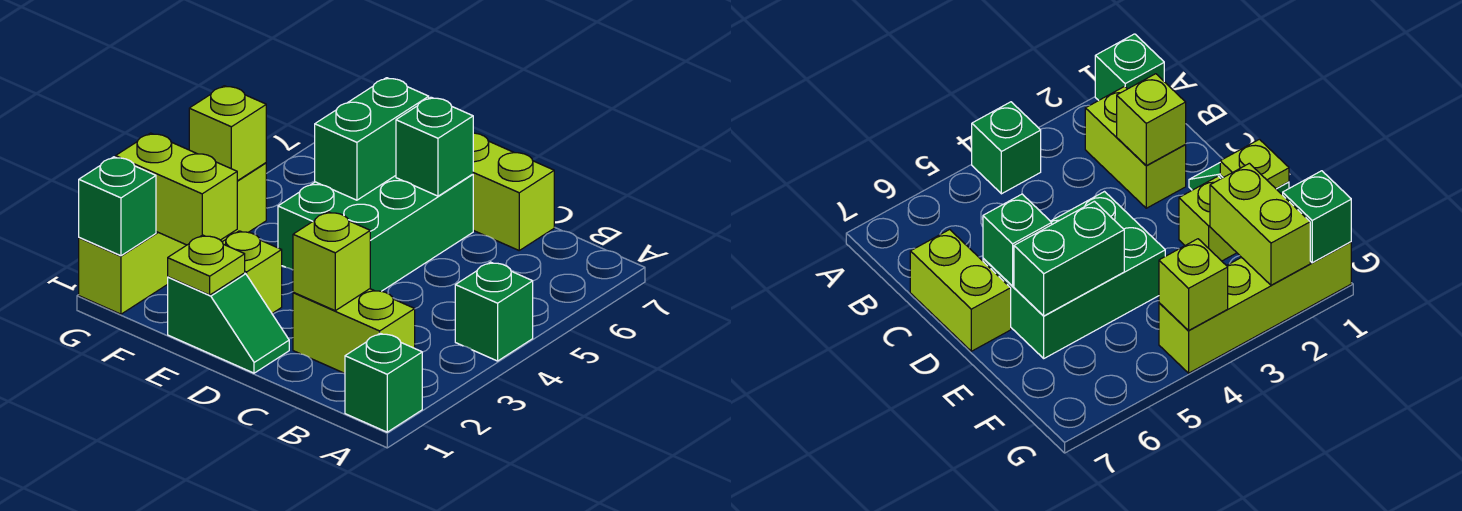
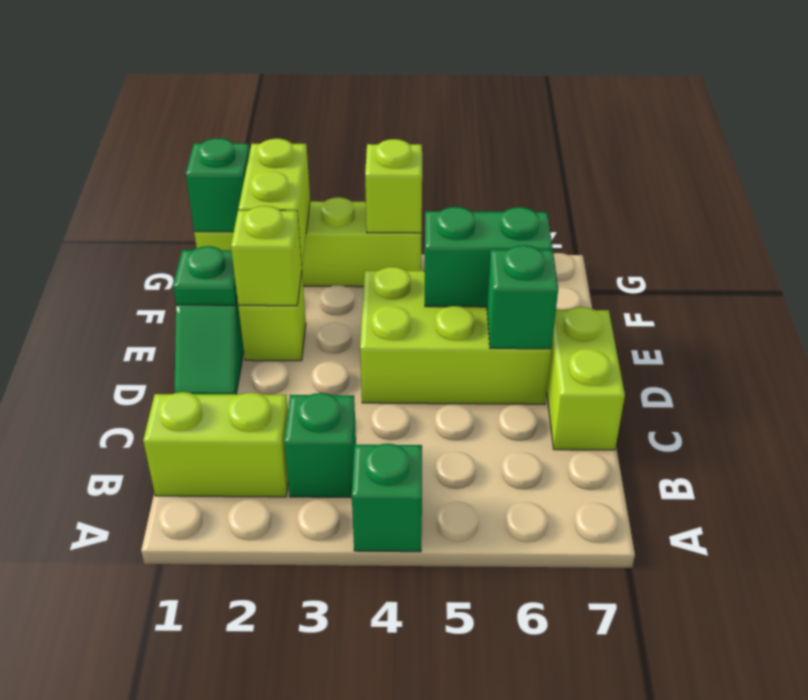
green 1x1 brick [345,333,422,432] -> green 1x1 brick moved to [284,393,356,497]
lime 1x2 brick [293,289,415,374] -> lime 1x2 brick turned to [143,392,288,497]
lime 1x1 brick [293,212,370,311] -> lime 1x1 brick moved to [231,206,302,306]
green 2x3 brick [278,174,473,291] -> lime 2x3 brick [360,267,551,404]
lime 1x1 plate [168,235,245,295] -> green 1x1 plate [173,246,237,305]

